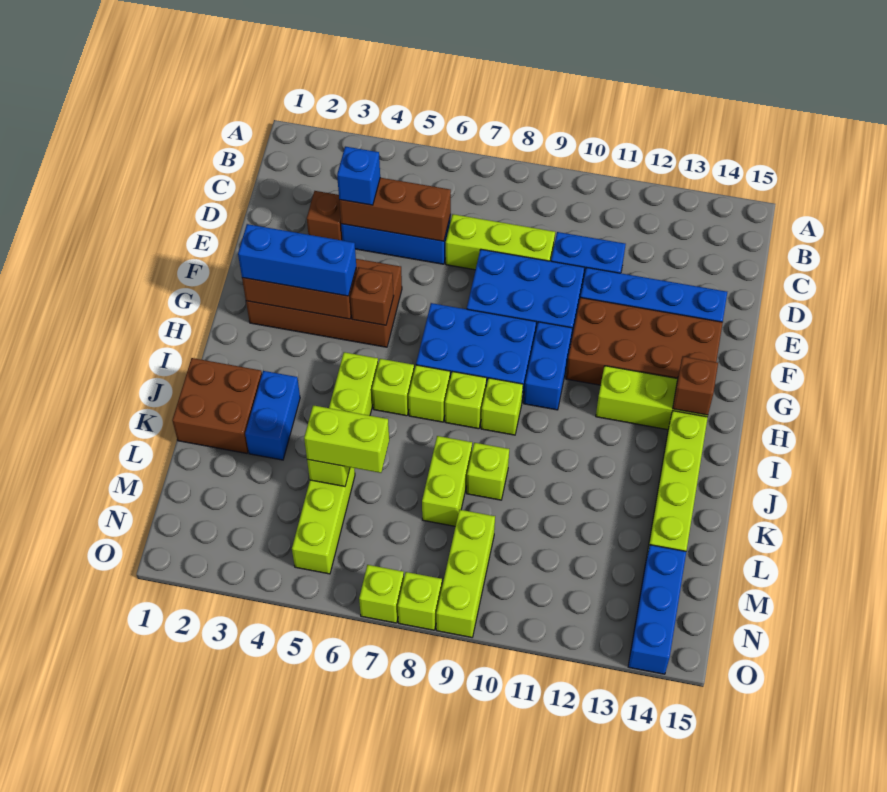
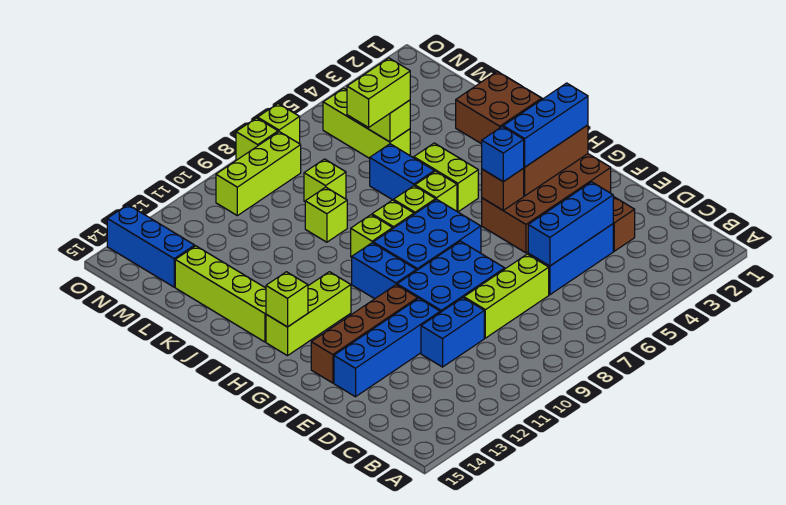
brown 1x3 brick [339,178,451,241] -> blue 1x3 brick [528,182,613,266]
blue 1x1 brick [337,147,380,205] -> blue 1x1 brick moved to [482,127,524,182]
brown 2x4 brick [566,298,723,385] -> brown 1x4 brick [311,285,418,383]
brown 1x1 brick [673,357,718,415] -> lime 1x1 brick [266,272,308,327]
blue 1x2 brick [245,371,300,460] -> blue 1x2 brick moved to [370,144,434,200]
lime 1x2 brick [422,436,472,526] -> lime 1x1 brick [304,159,346,201]
lime 1x3 brick [436,510,495,637] -> lime 1x3 brick turned to [216,132,301,216]

